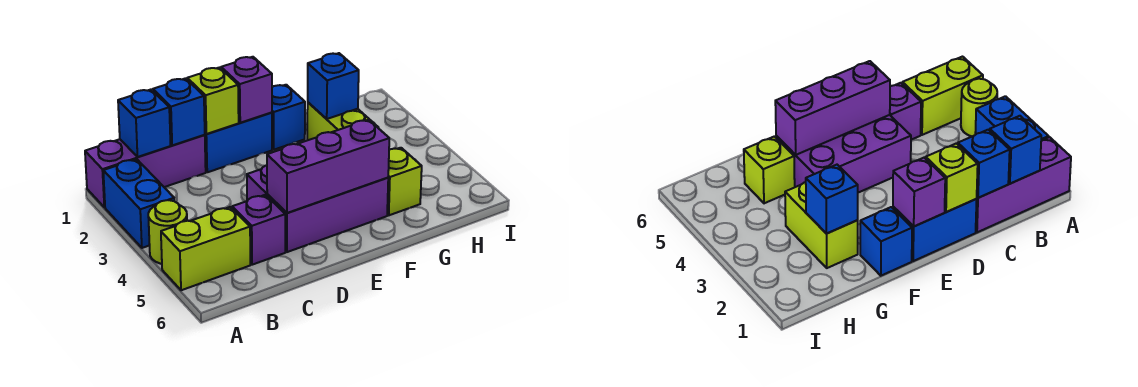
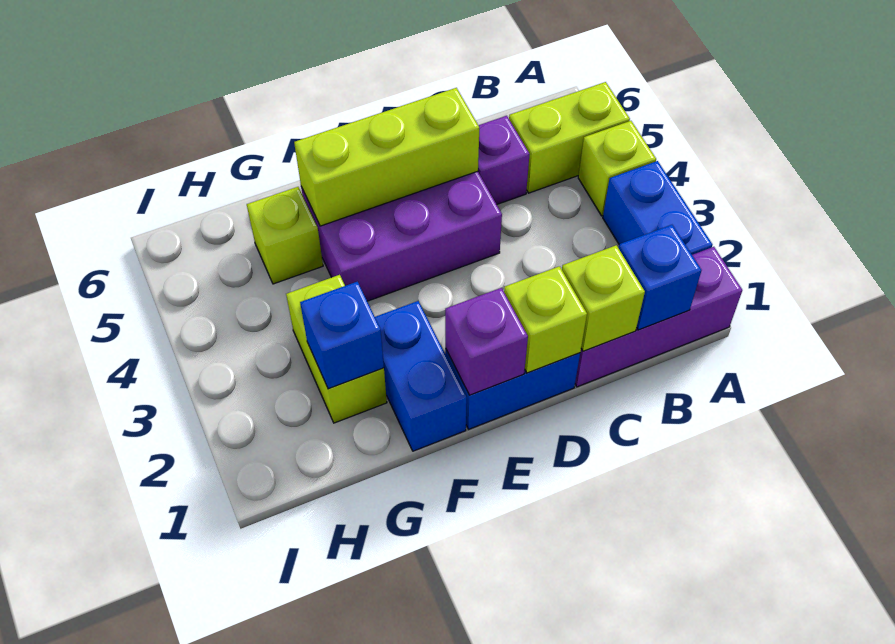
lime 1x1 round brick [148,200,187,264] -> lime 1x1 brick [578,121,656,216]
blue 1x1 brick [153,78,205,145] -> lime 1x1 brick [562,245,645,351]
purple 1x3 brick [267,120,389,213] -> lime 1x3 brick [294,88,479,226]
blue 1x1 brick [272,85,305,150] -> blue 1x2 brick [375,301,467,451]

